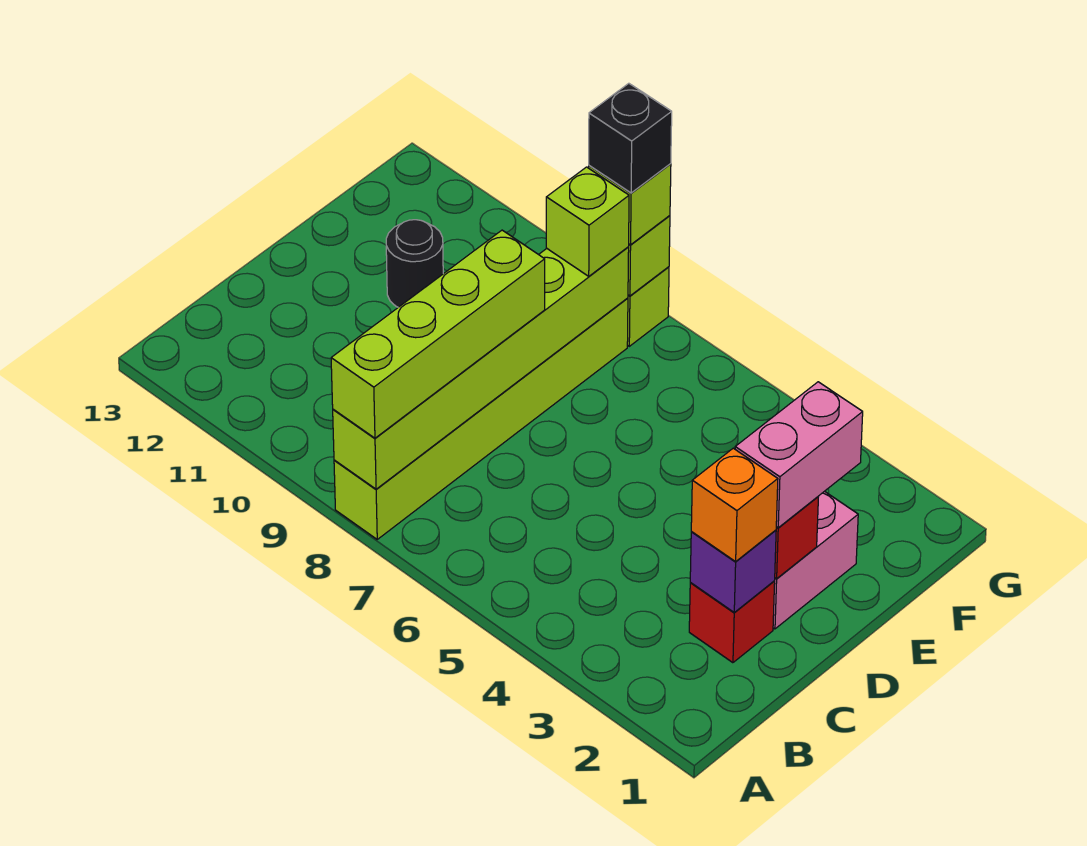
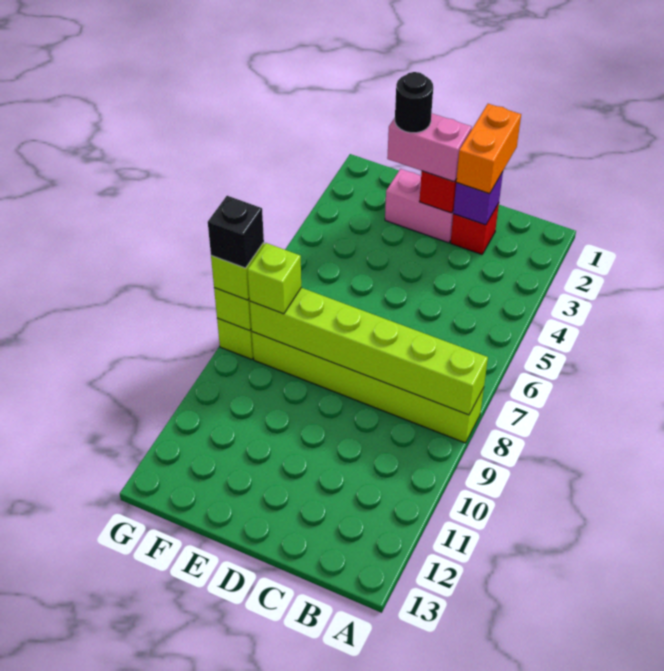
lime 1x4 brick [331,230,545,438] -> none
orange 1x1 brick [691,448,778,562] -> orange 1x2 brick [456,104,521,194]
black 1x1 round brick [386,220,443,307] -> black 1x1 round brick moved to [395,72,433,133]

